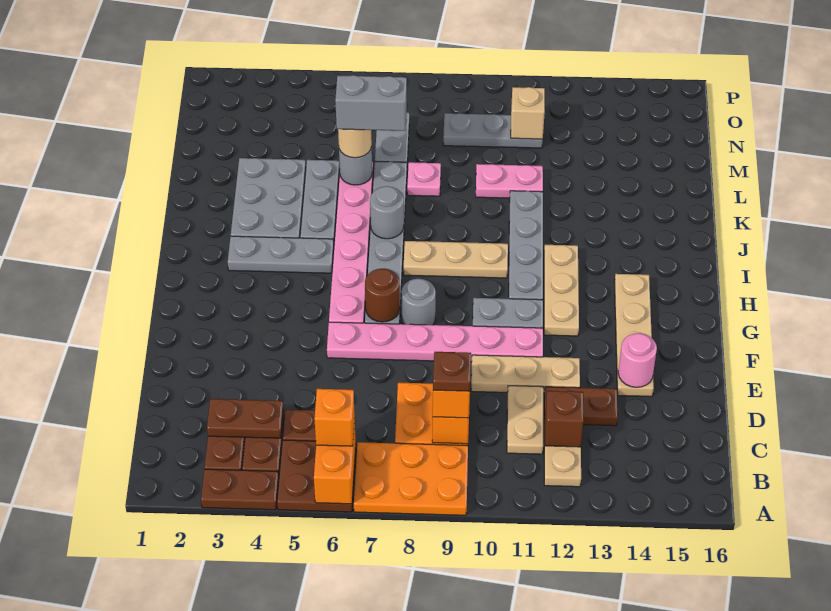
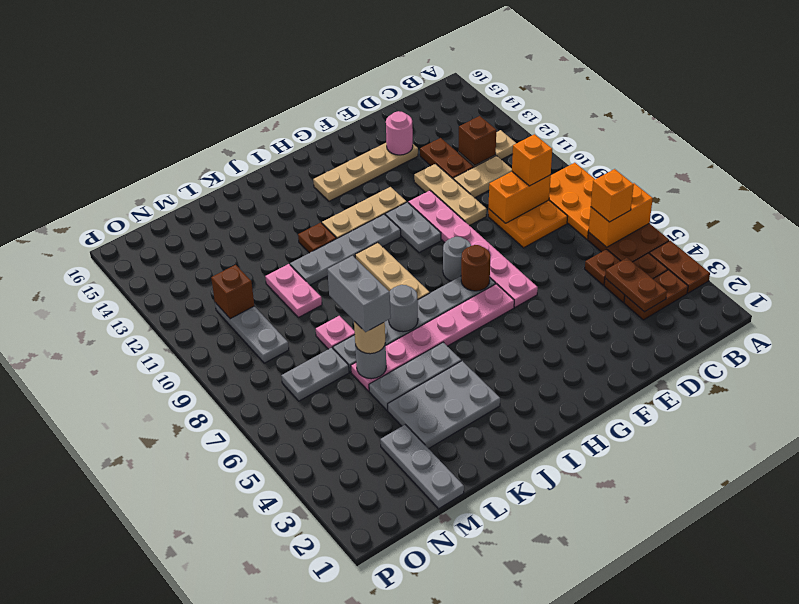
brown 1x1 plate [433,352,471,391] -> brown 1x1 plate moved to [298,223,336,253]
grey 1x3 plate [228,236,334,273] -> grey 1x3 plate moved to [380,425,464,509]
tan 1x1 brick [511,87,545,139] -> brown 1x1 brick [211,265,254,319]

